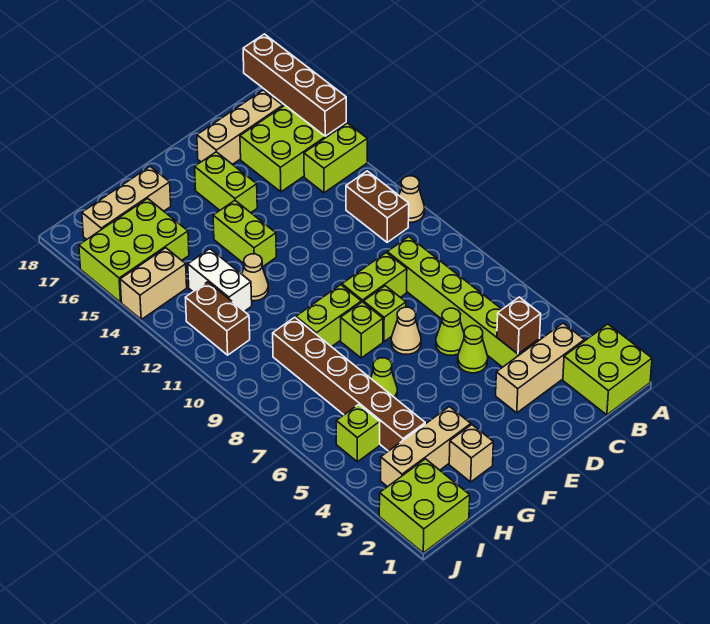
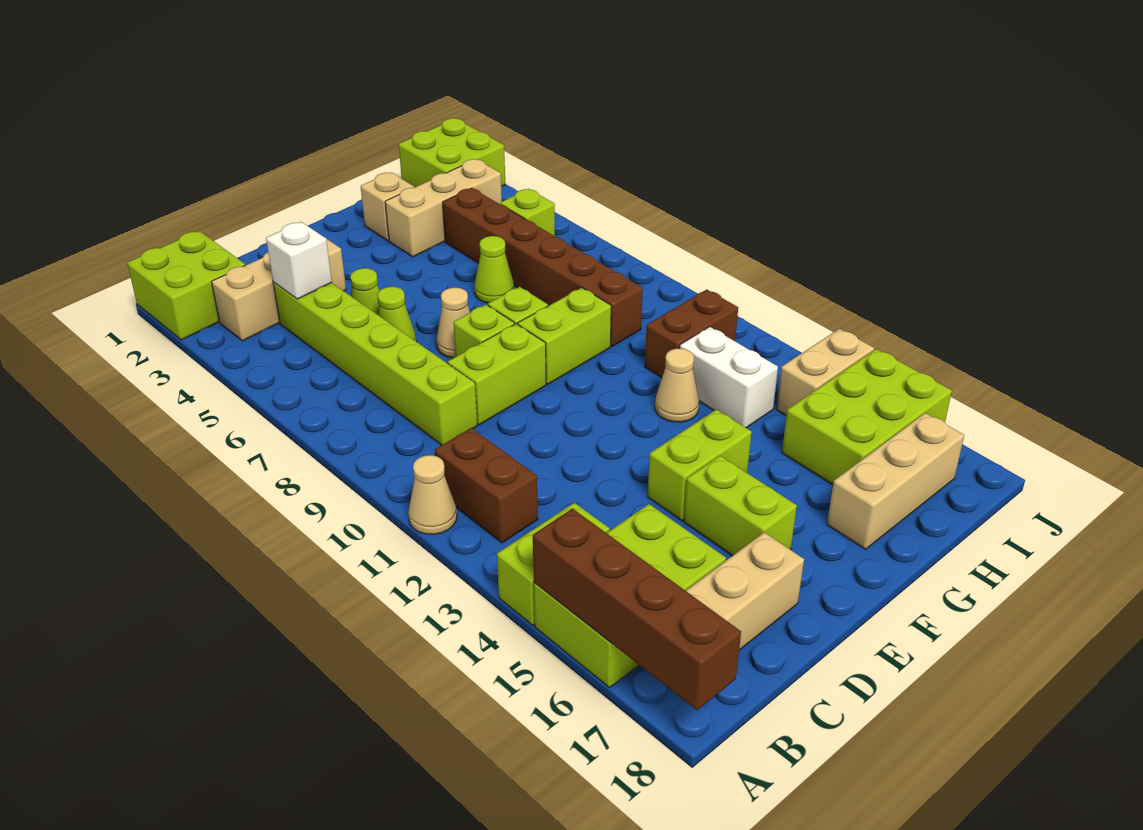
brown 1x1 brick [497,297,541,354] -> white 1x1 brick [266,222,332,299]
lime 1x2 brick [213,200,276,267] -> lime 1x2 brick turned to [648,409,752,521]
brown 1x2 brick [185,282,250,355] -> brown 1x2 brick turned to [645,289,738,378]

